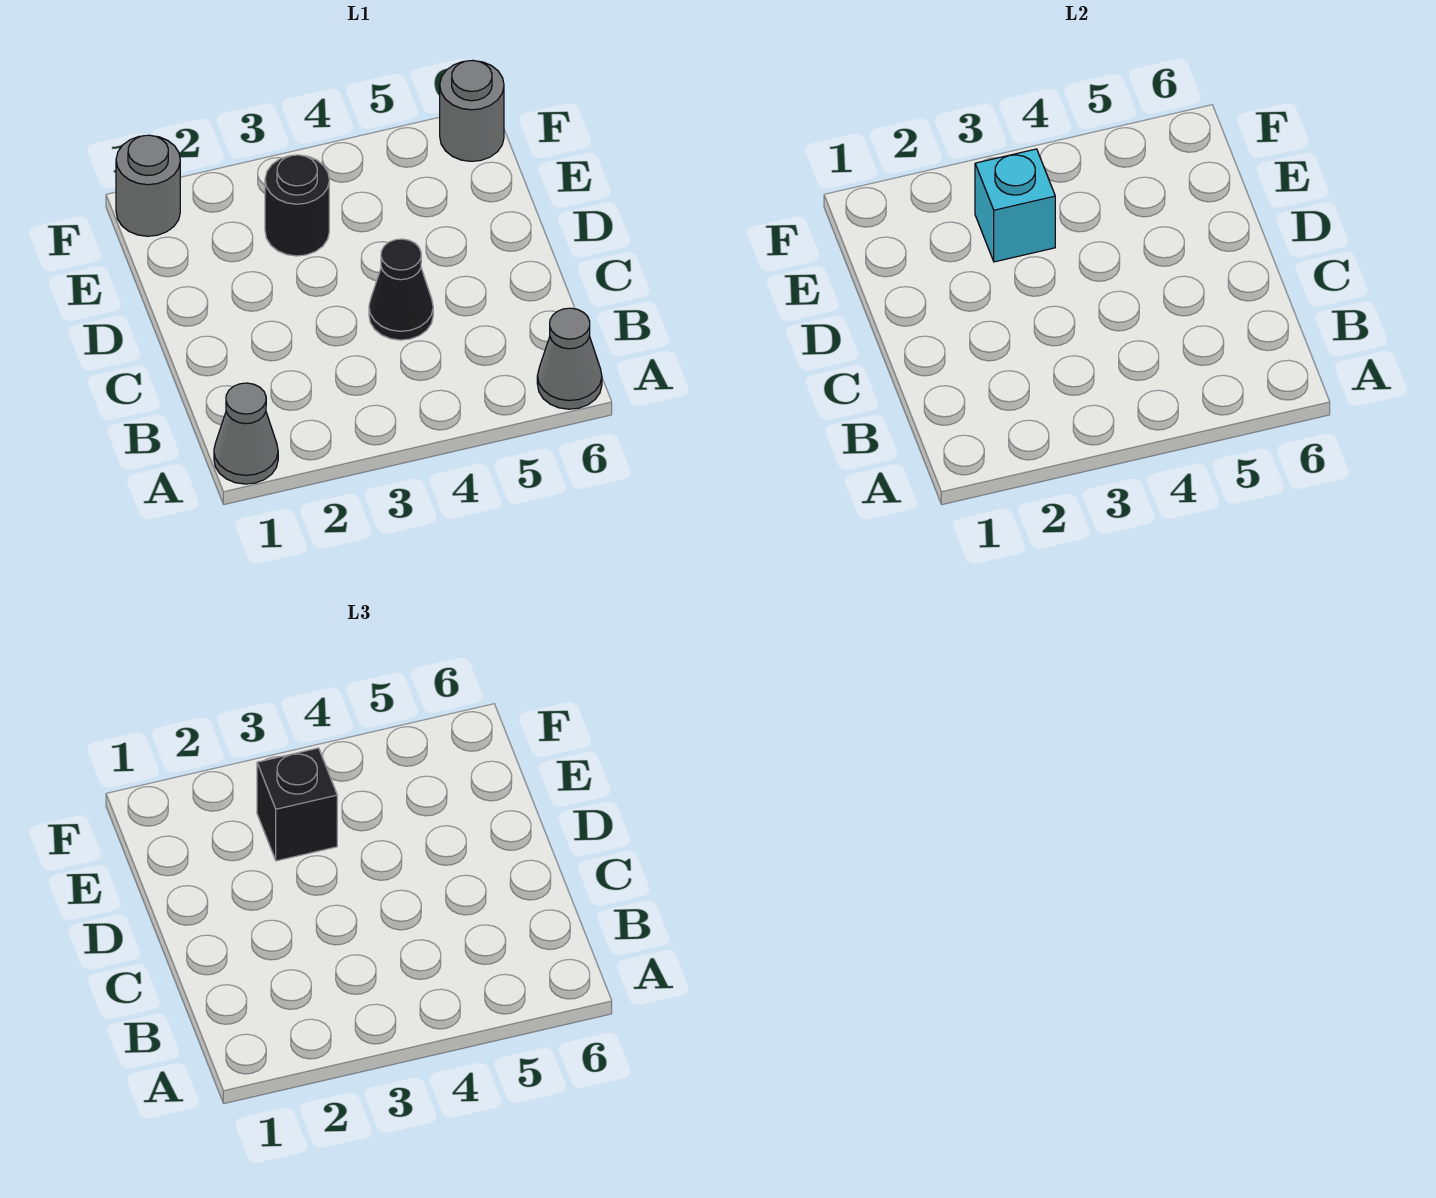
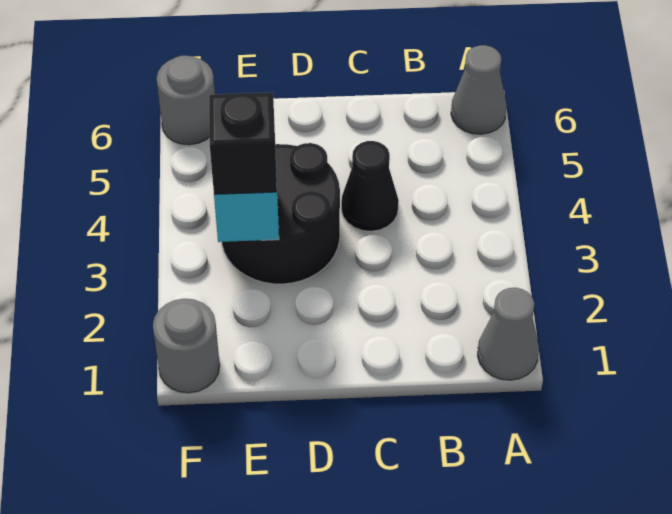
black 1x1 round brick [265,155,329,256] -> black 2x2 round brick [222,143,340,284]

